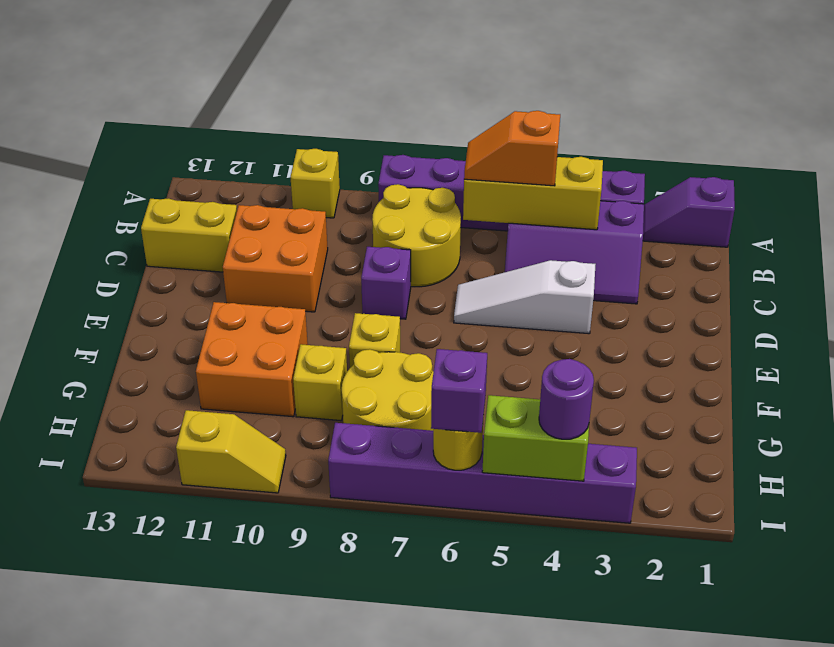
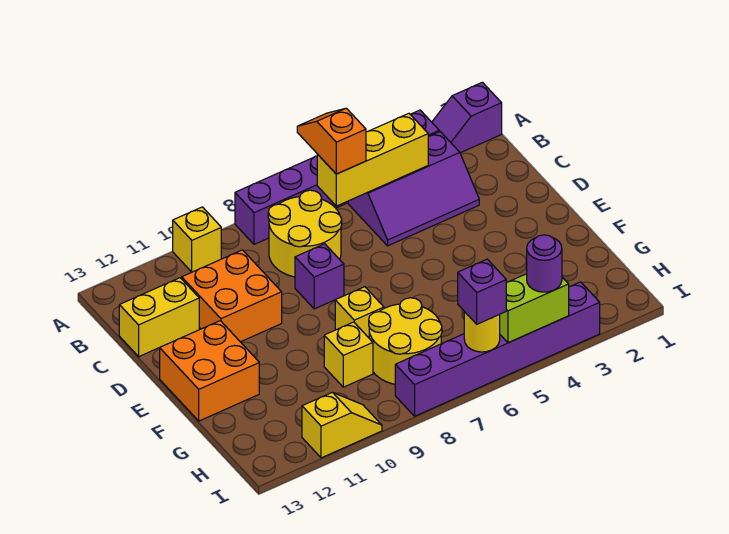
orange 1x2 slope [464,111,560,186] -> orange 1x2 slope turned to [297,108,366,174]
white 1x3 slope [454,260,596,334] -> none
orange 2x2 brick [196,302,308,417] -> orange 2x2 brick moved to [160,321,259,421]

